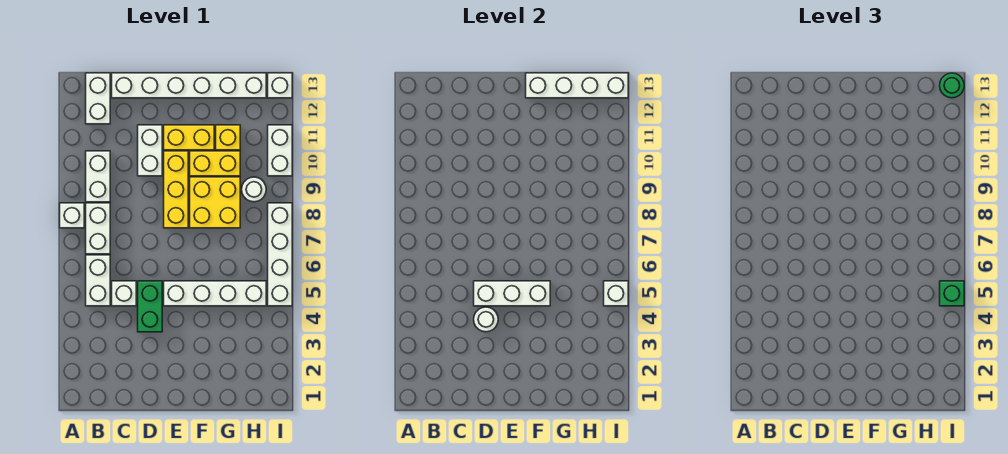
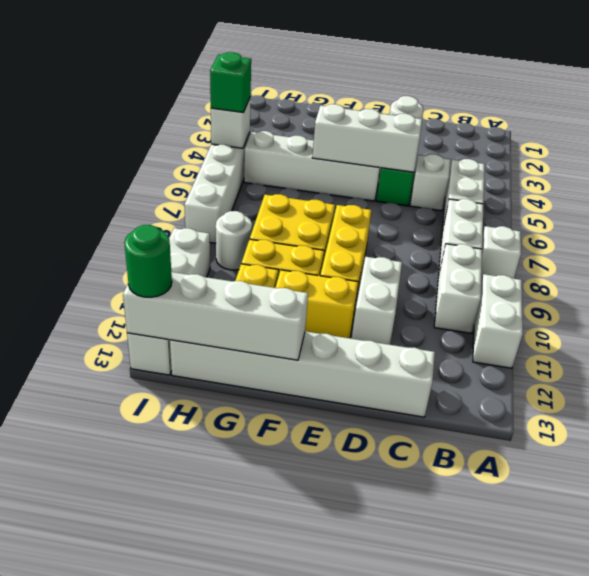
white 1x2 brick [86,73,110,124] -> white 1x2 brick moved to [473,274,523,368]

